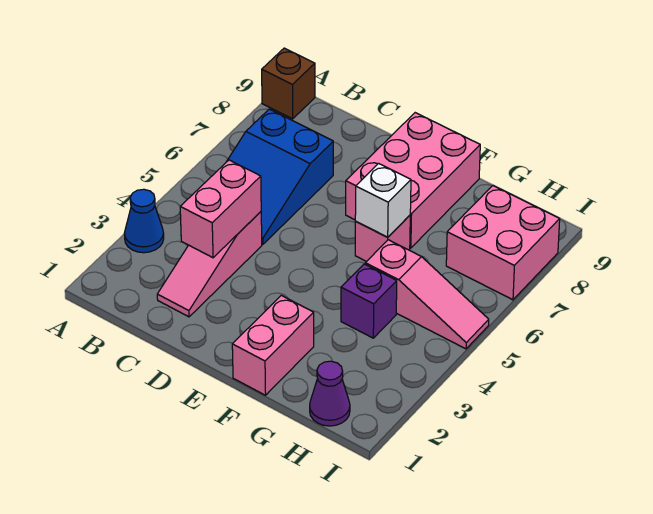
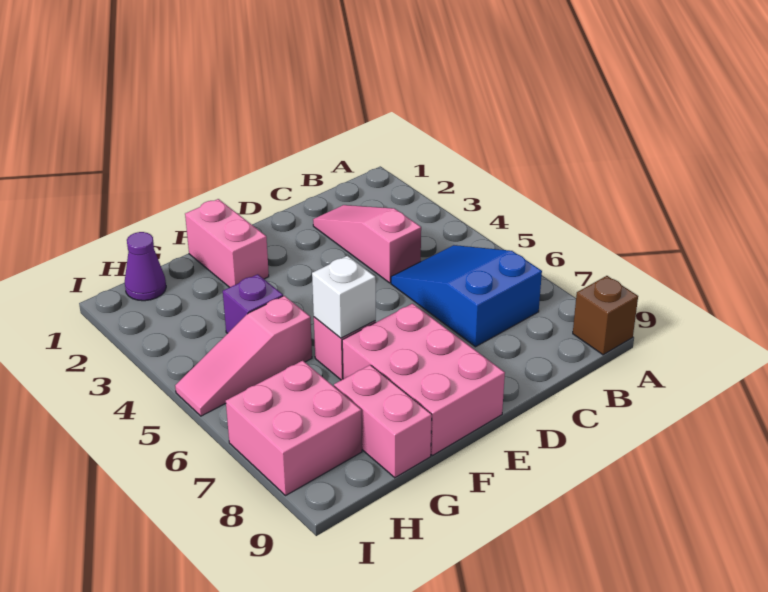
blue 1x1 cone [124,189,164,253] -> none
pink 1x2 brick [180,160,261,258] -> pink 1x2 brick moved to [334,365,432,478]

